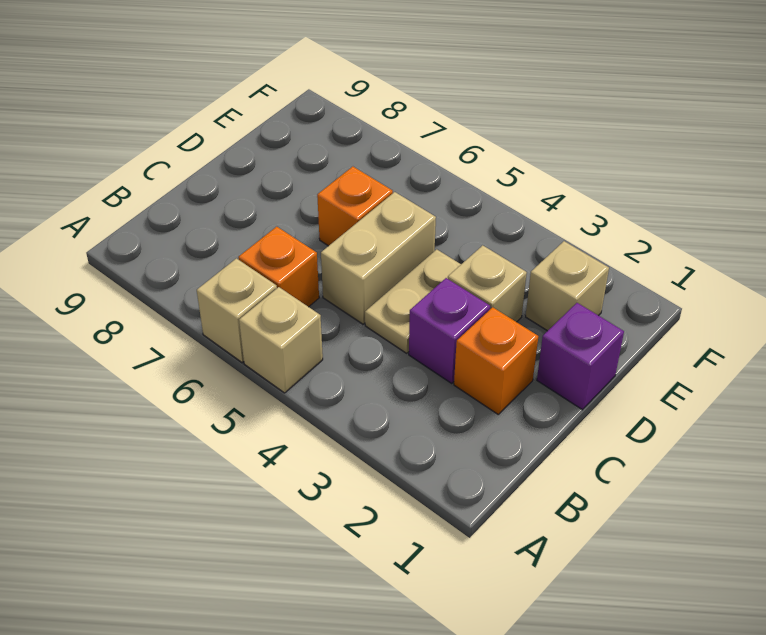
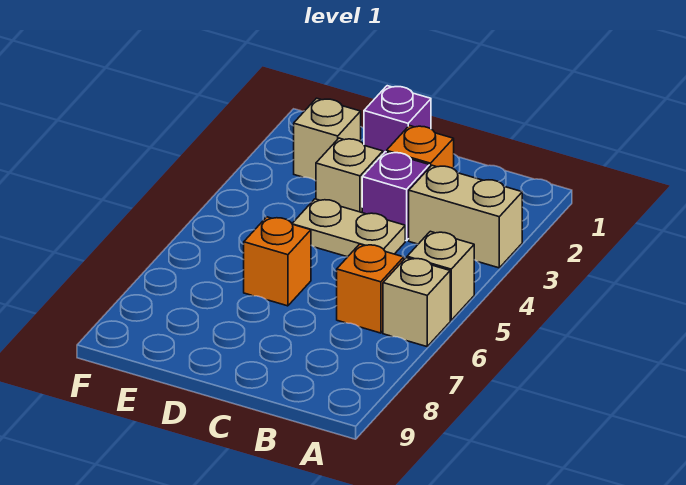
tan 1x2 brick [321,192,436,324] -> tan 1x2 brick moved to [409,165,522,268]

